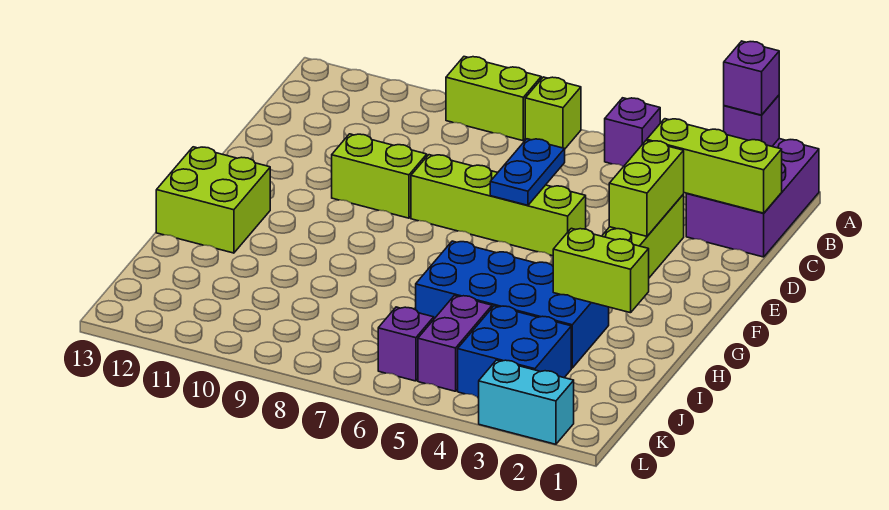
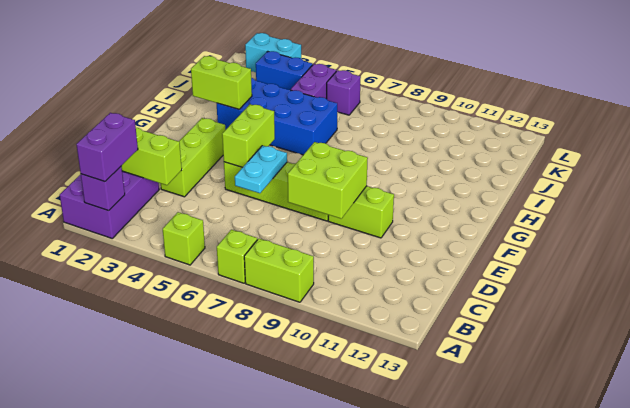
purple 1x1 brick [724,41,779,115] -> purple 1x2 brick [76,113,138,182]
purple 1x1 brick [605,98,660,166] -> lime 1x1 brick [163,212,205,265]
lime 1x2 brick [609,141,684,236] -> lime 1x2 brick moved to [222,104,275,167]
blue 1x2 plate [490,139,565,205] -> cyan 1x2 plate [235,146,287,193]
lime 2x2 brick [156,147,270,253] -> lime 2x2 brick moved to [288,142,368,219]
blue 2x2 brick [458,306,571,397] -> blue 1x2 brick [256,51,313,90]

